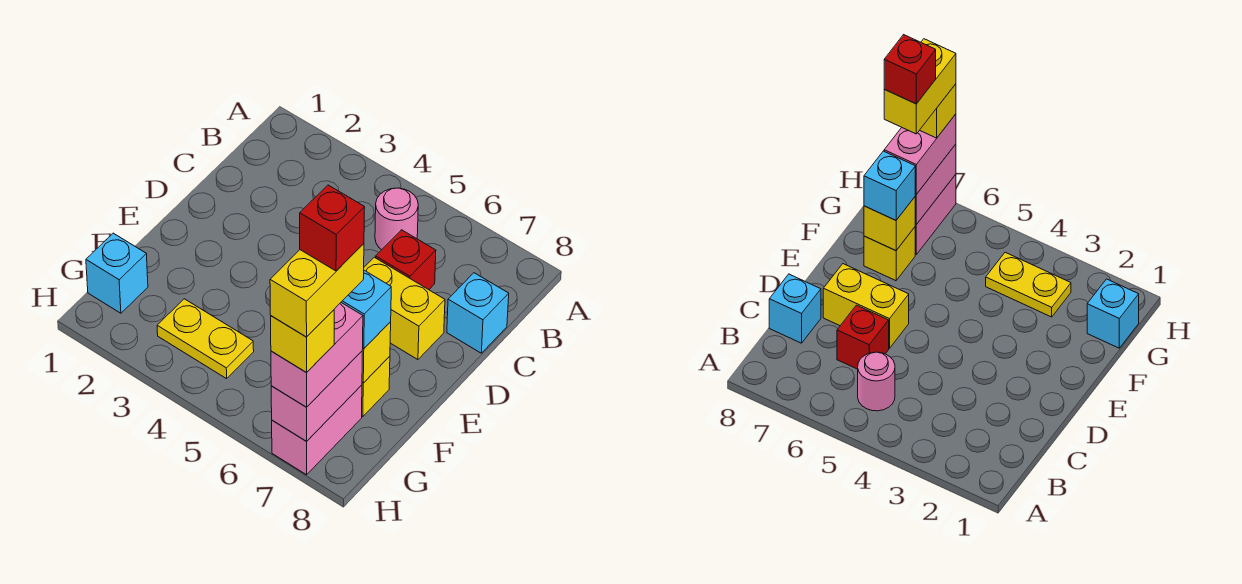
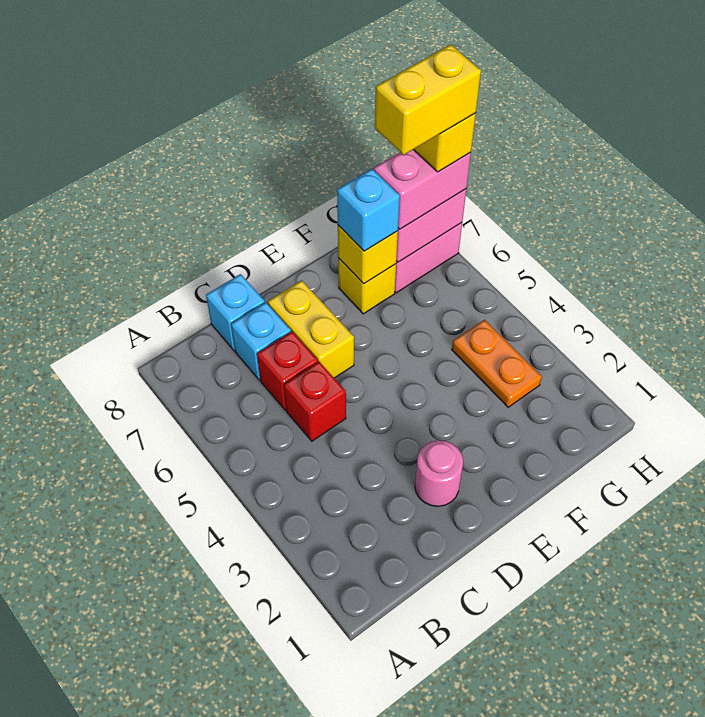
pink 1x1 round brick [375,188,418,250] -> pink 1x1 round brick moved to [415,440,463,506]
cyan 1x1 brick [86,233,148,313] -> cyan 1x1 brick moved to [231,302,291,380]
yellow 1x2 plate [157,299,254,379] -> orange 1x2 plate [452,320,542,407]
red 1x1 brick [300,185,365,271] -> red 1x1 brick moved to [284,362,346,441]

